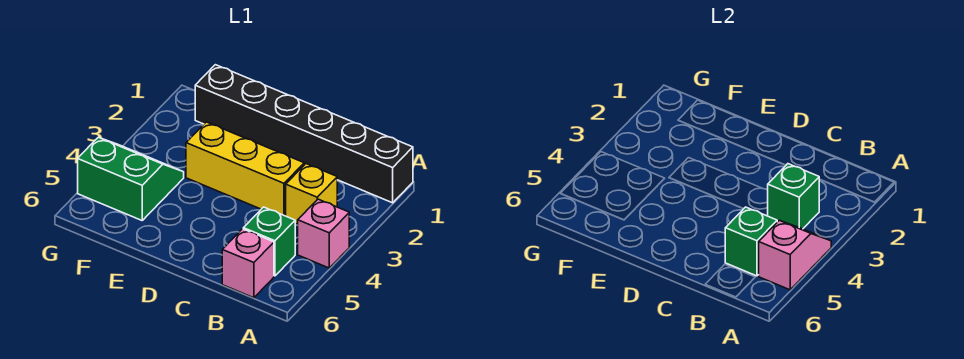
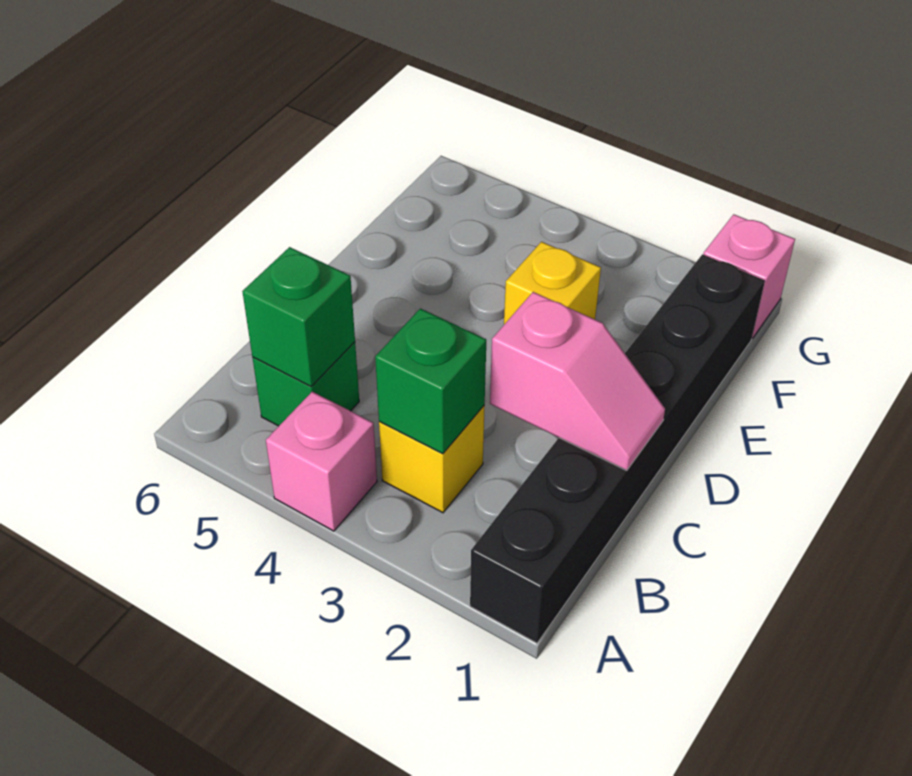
pink 1x2 slope [759,220,831,290] -> pink 1x2 slope moved to [490,292,665,470]
pink 1x1 brick [222,229,274,298] -> pink 1x1 brick moved to [703,214,795,338]
yellow 1x3 brick [186,122,304,216] -> yellow 1x1 brick [504,242,601,324]
green 2x2 slope [78,137,184,220] -> none

